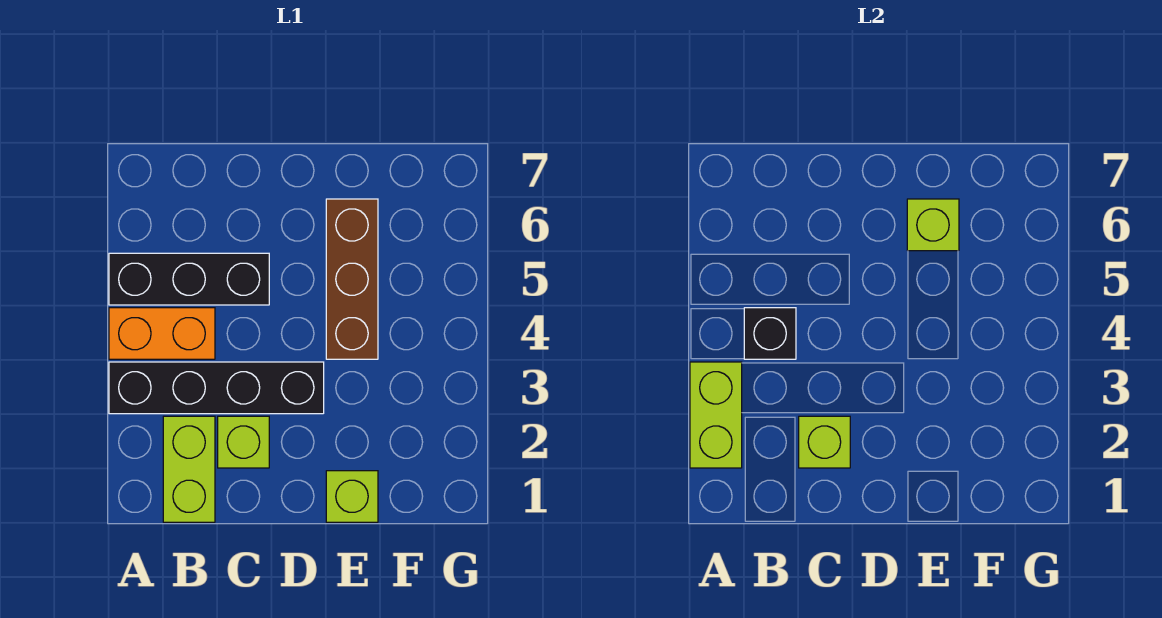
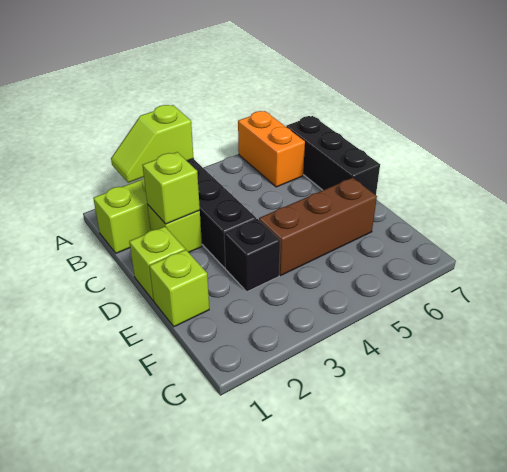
lime 1x2 brick [690,362,742,468] -> lime 1x2 slope [111,105,194,183]
orange 1x2 brick [109,308,215,359] -> orange 1x2 brick moved to [238,111,305,187]
black 1x3 brick [109,253,269,305] -> black 1x3 brick moved to [286,116,380,195]
black 1x1 brick [744,308,796,359] -> black 1x1 brick moved to [224,219,280,292]
lime 1x1 brick [907,199,959,251] -> lime 1x1 brick moved to [129,227,185,301]

